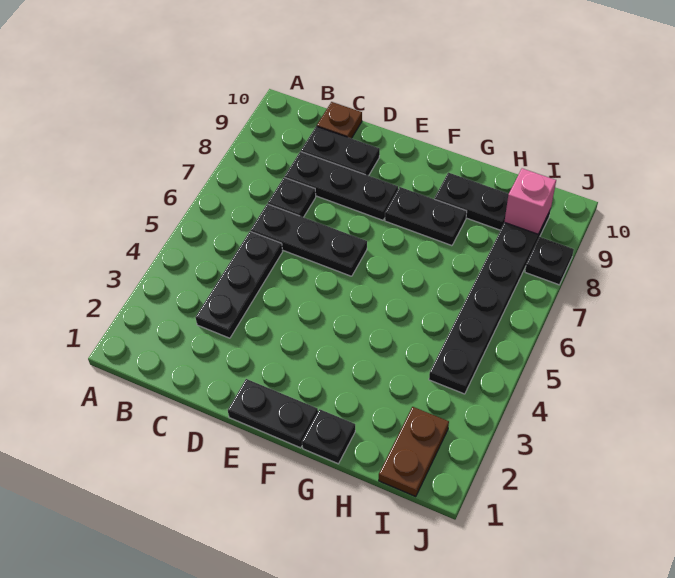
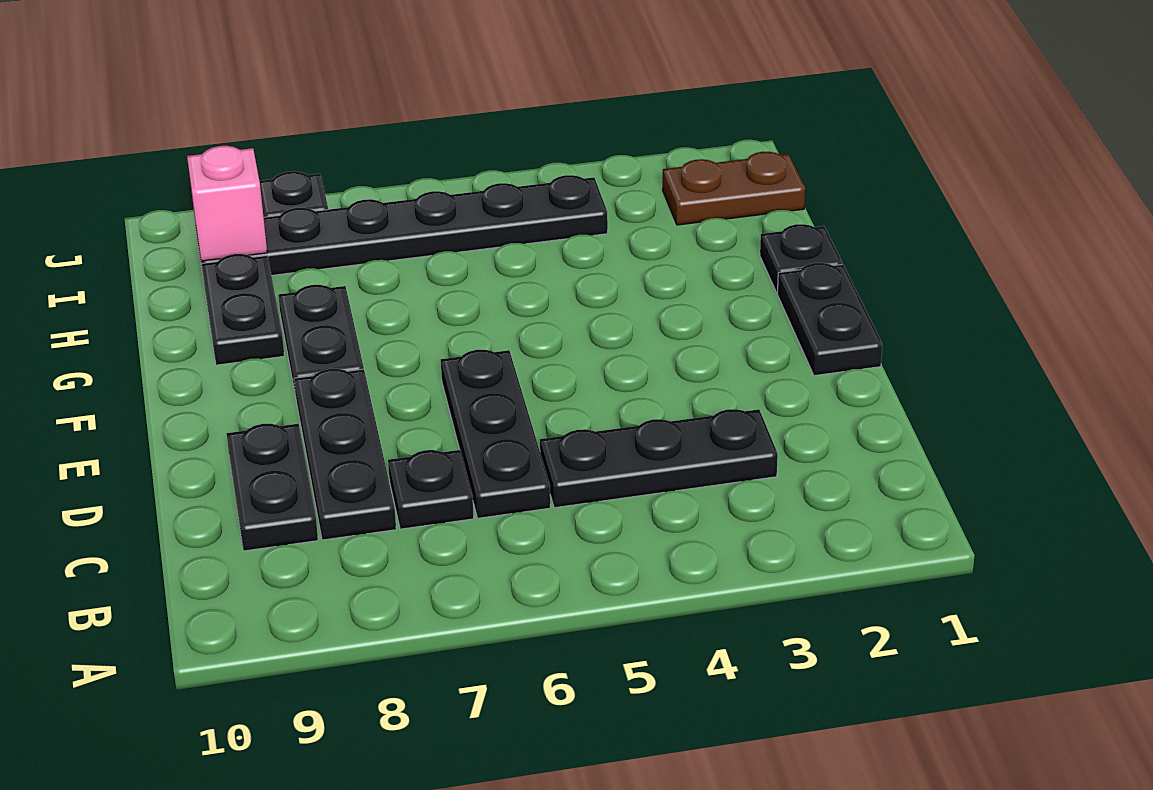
brown 1x1 plate [317,102,362,138] -> none

